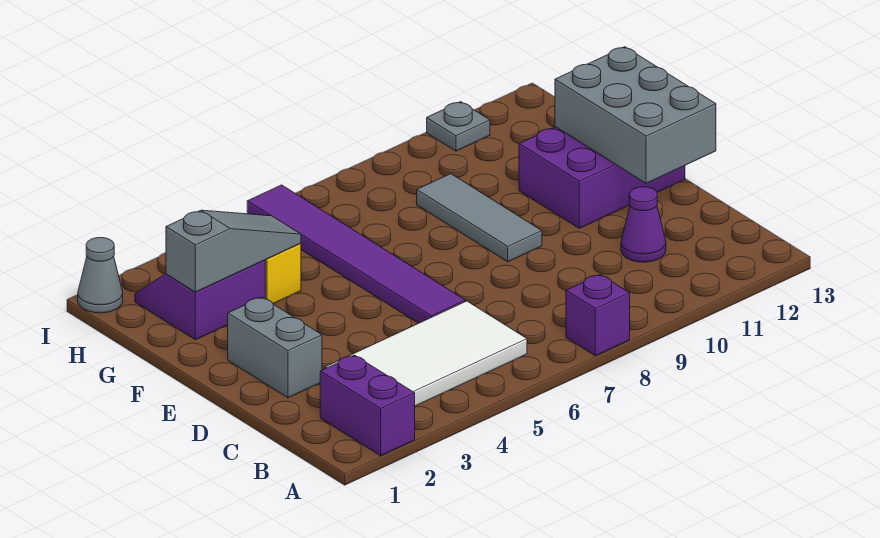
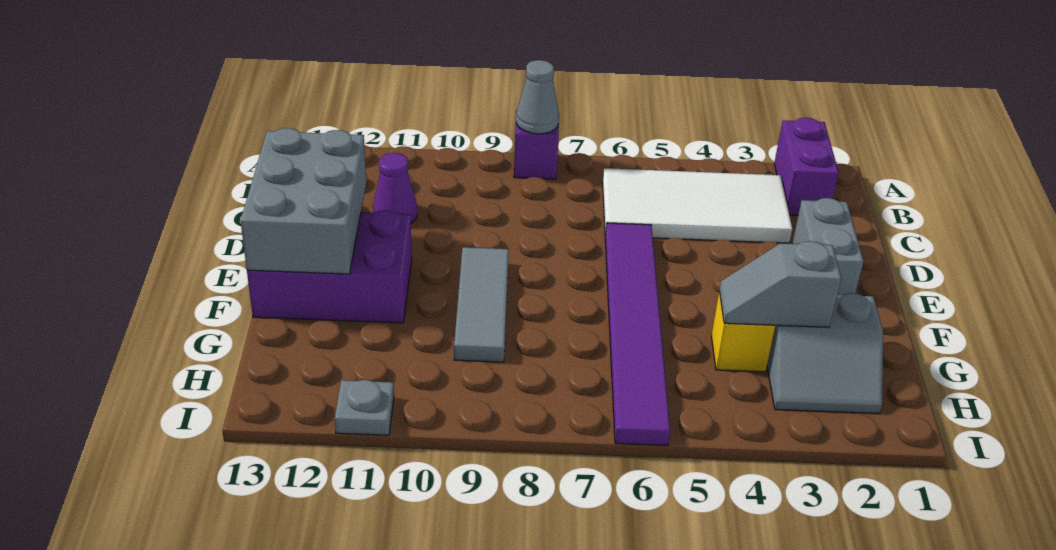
purple 2x2 slope [135,260,265,340] -> grey 2x2 slope [767,293,883,413]
grey 1x3 slope [166,210,301,292] -> grey 1x2 slope [719,241,841,327]
grey 1x1 cone [78,238,123,313] -> grey 1x1 cone moved to [516,60,559,134]

